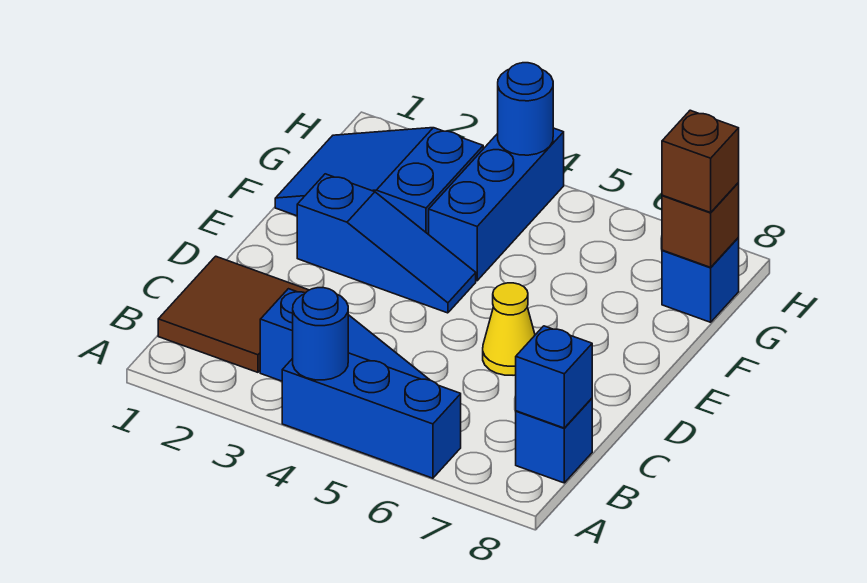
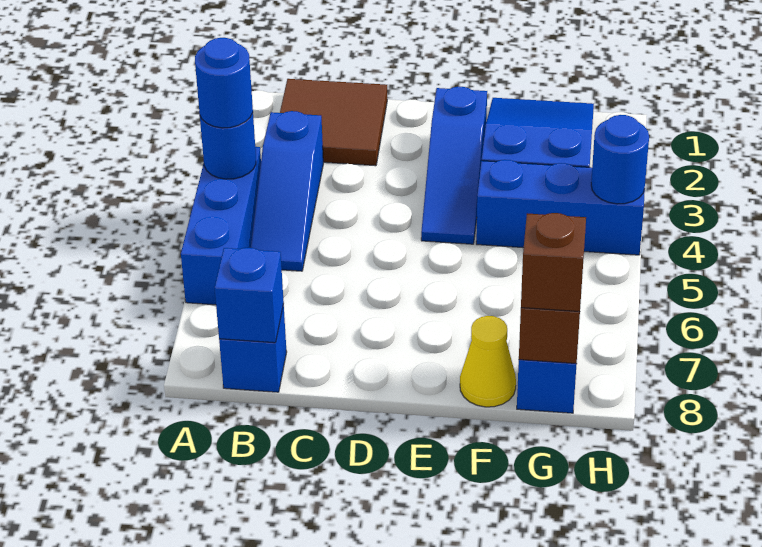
none -> blue 1x1 round brick [195,38,253,128]
yellow 1x1 cone [483,283,535,375] -> yellow 1x1 cone moved to [460,316,516,407]

